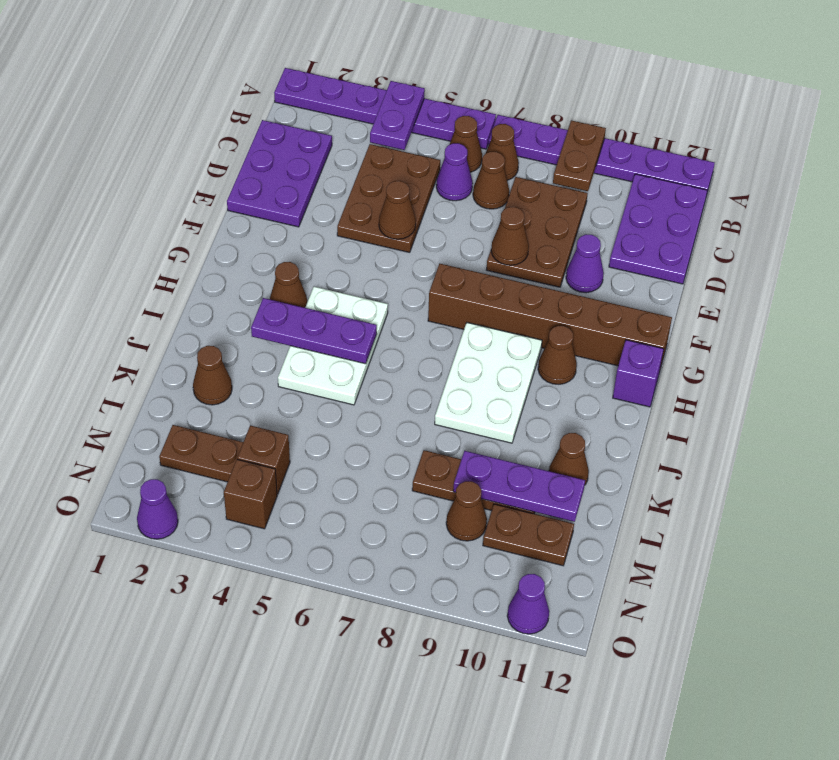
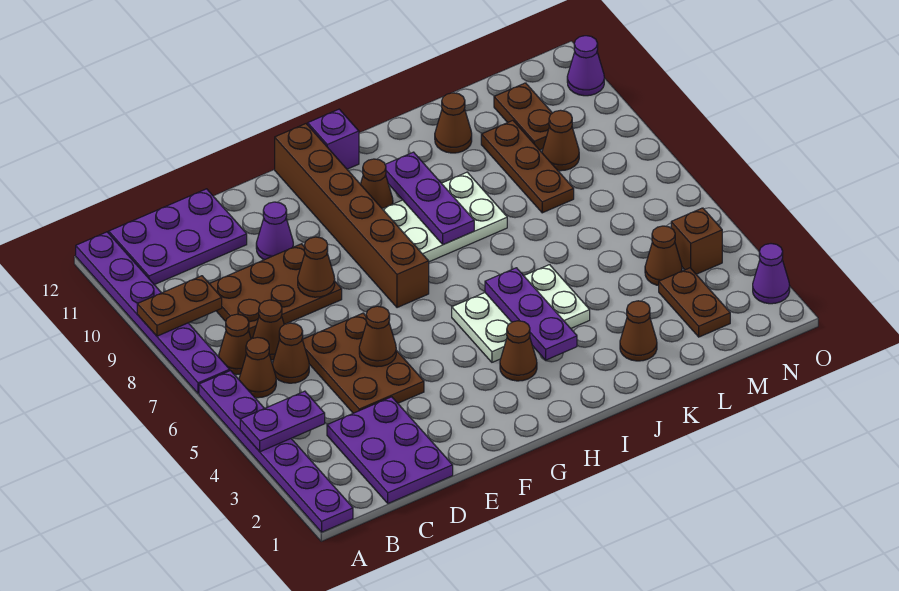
purple 2x3 plate [227,120,332,227] -> purple 2x3 plate turned to [327,397,453,503]
brown 2x3 plate [337,144,440,253] -> brown 2x3 plate turned to [302,313,424,413]
purple 1x1 cone [436,143,473,201] -> brown 1x1 cone [272,323,309,383]
purple 1x3 plate [453,451,585,522] -> purple 1x3 plate moved to [385,152,474,245]
brown 1x1 brick [237,425,290,494] -> brown 1x1 cone [645,226,682,286]

